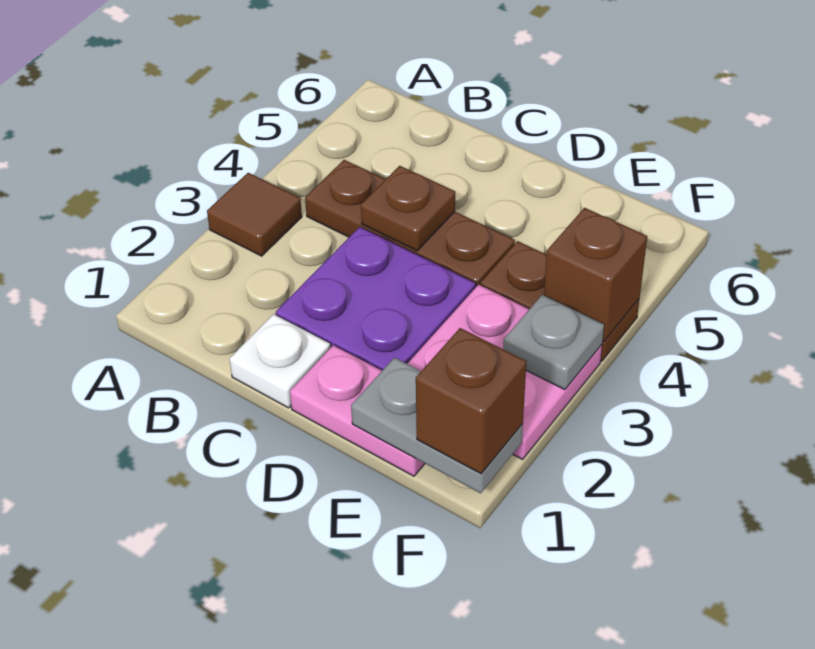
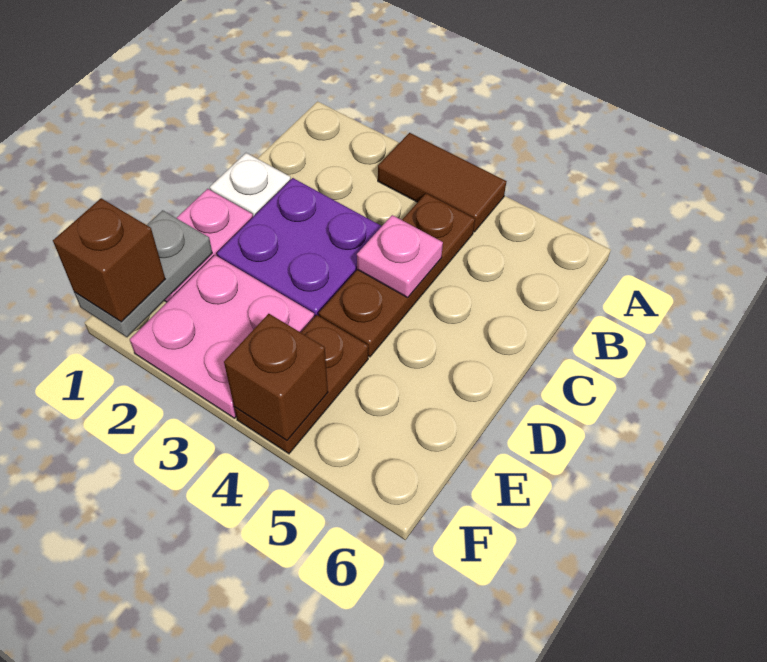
brown 1x1 tile [207,173,302,256] -> brown 1x2 tile [378,133,506,232]
brown 1x1 plate [361,166,455,251] -> pink 1x1 plate [357,215,443,298]
grey 1x1 plate [503,295,604,390] -> none

